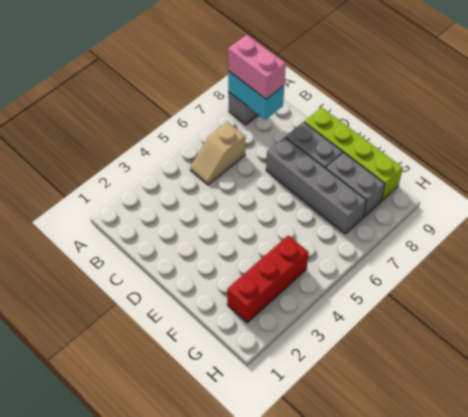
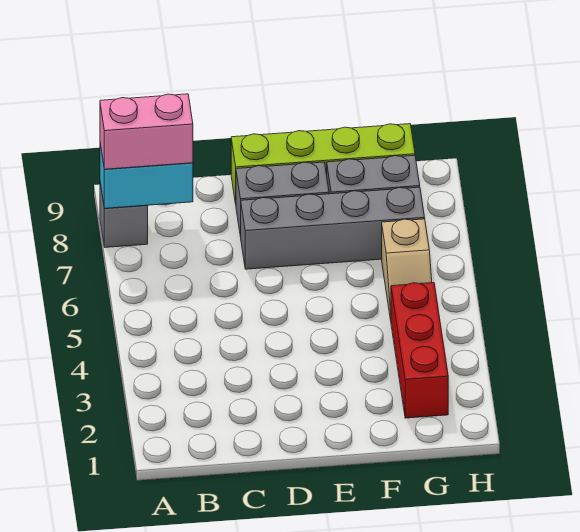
tan 1x2 slope [190,122,246,185] -> tan 1x2 slope moved to [382,219,432,320]

